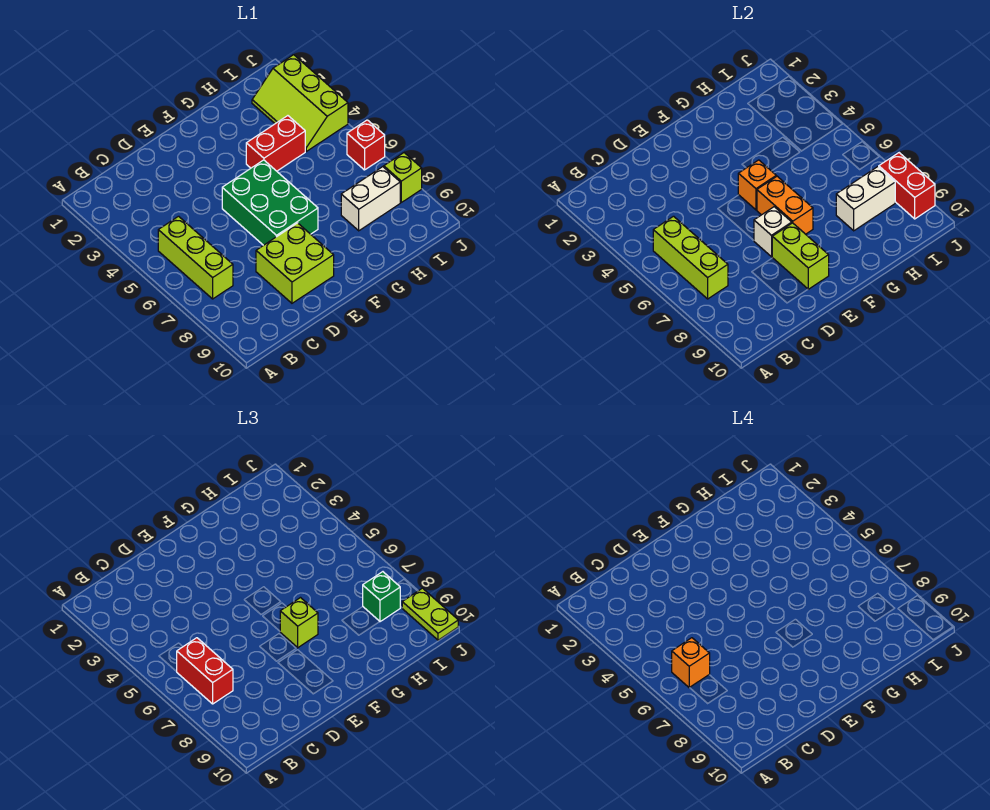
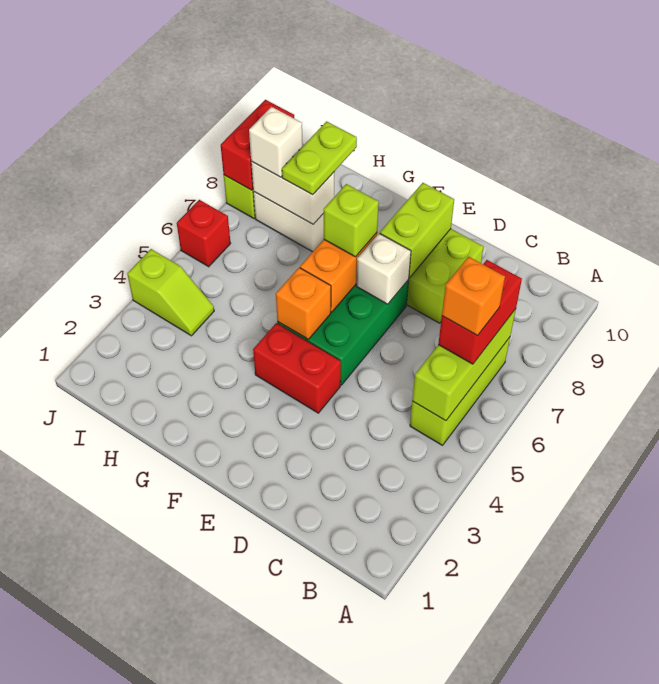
red 1x2 brick [246,116,305,171] -> red 1x2 brick moved to [253,323,341,413]
lime 2x3 slope [252,55,348,151] -> lime 1x2 slope [127,249,214,336]
green 1x1 brick [363,572,400,622] -> white 1x1 brick [249,107,303,177]
lime 1x2 plate [402,588,458,640] -> lime 1x2 plate moved to [282,121,357,195]

